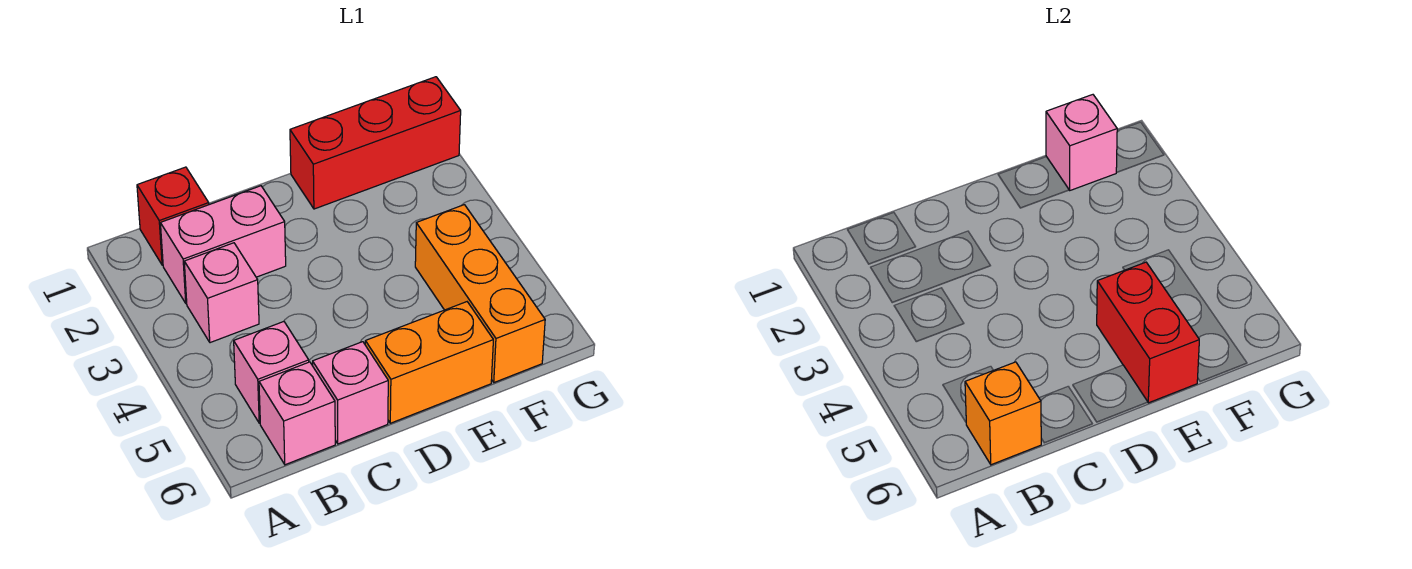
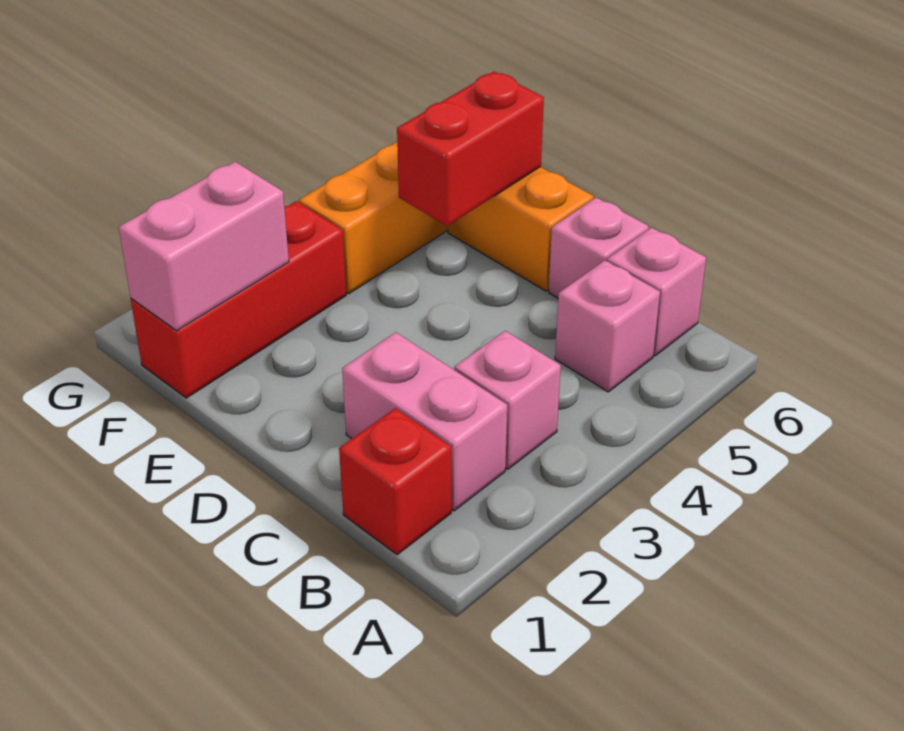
orange 1x1 brick [965,362,1041,465] -> none
red 1x3 brick [290,77,461,209] -> red 1x3 brick turned to [131,201,346,398]
pink 1x1 brick [1046,95,1117,190] -> pink 1x2 brick [119,162,289,331]

